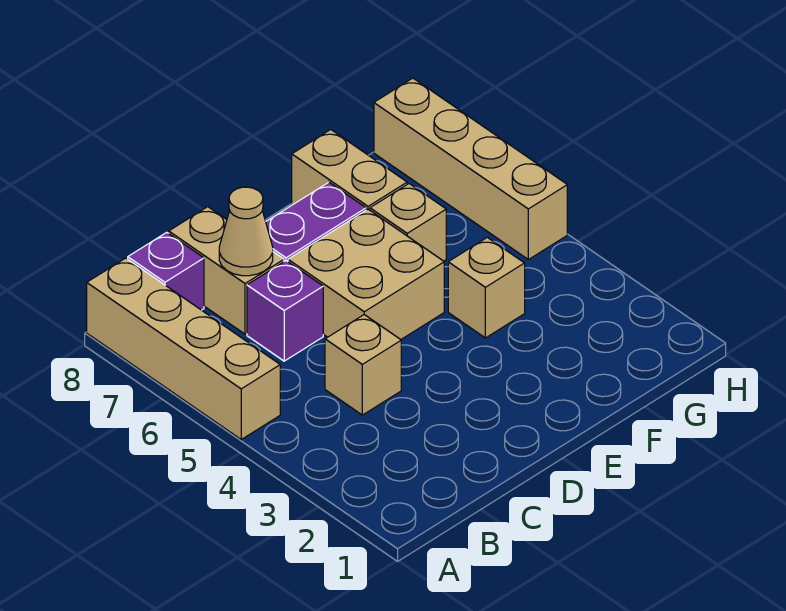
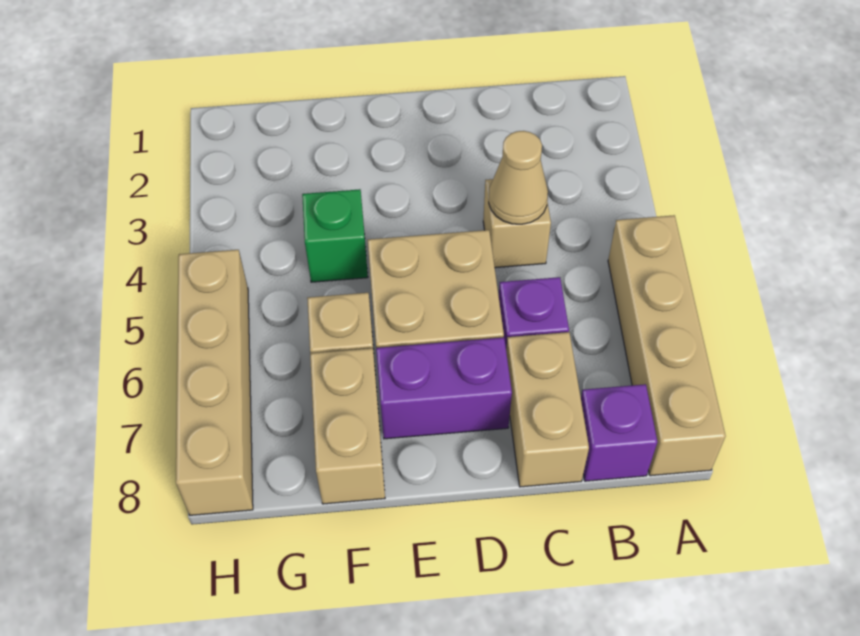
tan 1x1 cone [219,187,273,276] -> tan 1x1 cone moved to [489,131,548,224]
tan 1x1 brick [448,237,525,338] -> green 1x1 brick [302,189,368,282]

